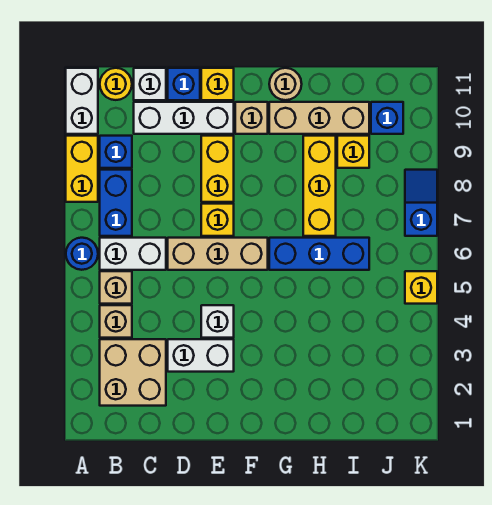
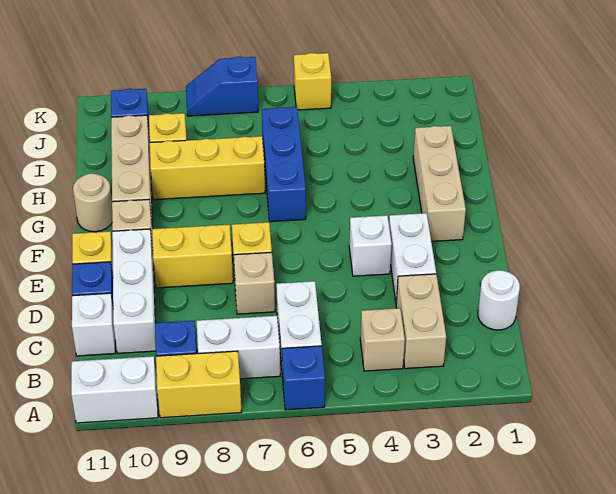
blue 1x1 round brick [66,238,98,270] -> blue 1x1 brick [282,346,325,410]
tan 2x2 brick [100,339,166,406] -> tan 1x2 brick [396,274,446,369]
tan 1x1 brick [100,271,132,304] -> tan 1x1 brick moved to [234,252,275,314]
blue 1x2 brick [100,170,132,236] -> white 1x2 brick [197,316,280,379]
yellow 1x1 round brick [100,68,132,100] -> none
none -> white 1x1 round brick [478,270,520,330]
tan 1x3 brick [168,238,268,270] -> tan 1x3 brick moved to [413,126,466,242]

